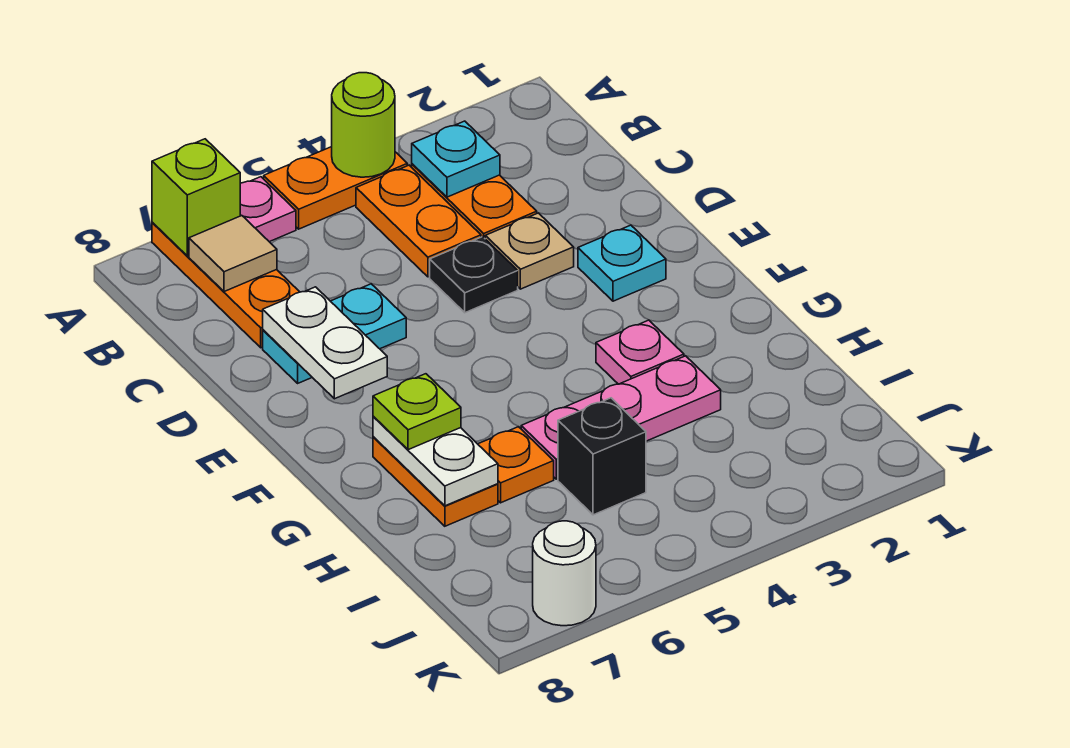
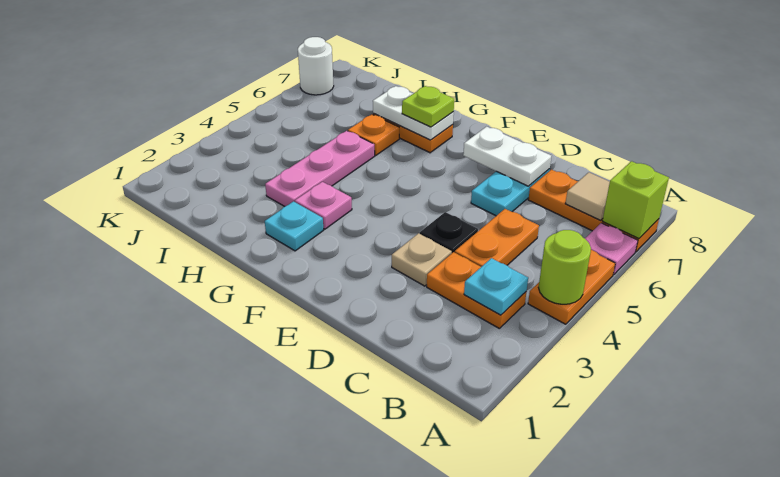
orange 1x2 plate [356,165,481,277] -> orange 1x2 plate turned to [455,209,539,267]
cyan 1x1 plate [578,225,666,301] -> cyan 1x1 plate moved to [265,201,323,251]
black 1x1 brick [558,398,646,515] -> none

